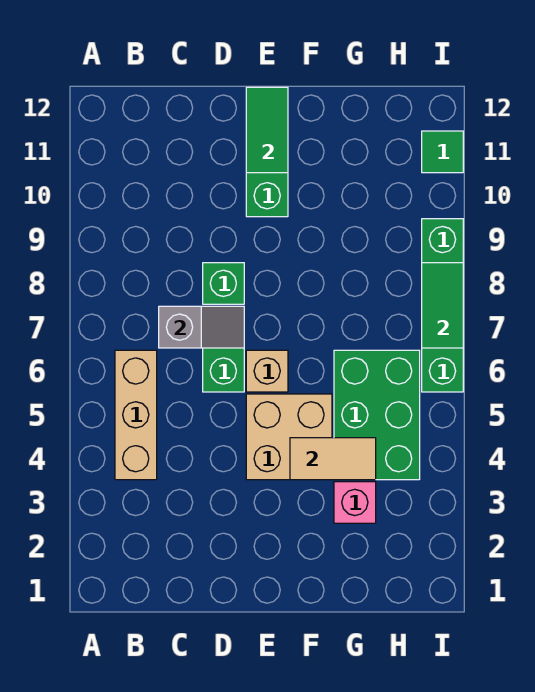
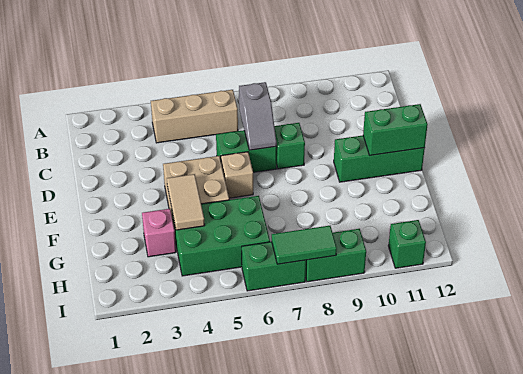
green 1x2 tile [246,87,288,173] -> green 1x2 brick [363,104,428,156]
green 1x1 tile [422,131,463,173] -> green 1x1 brick [388,220,426,268]

